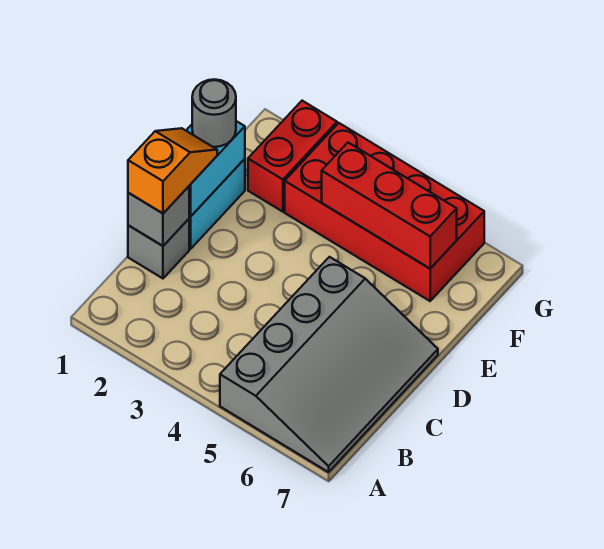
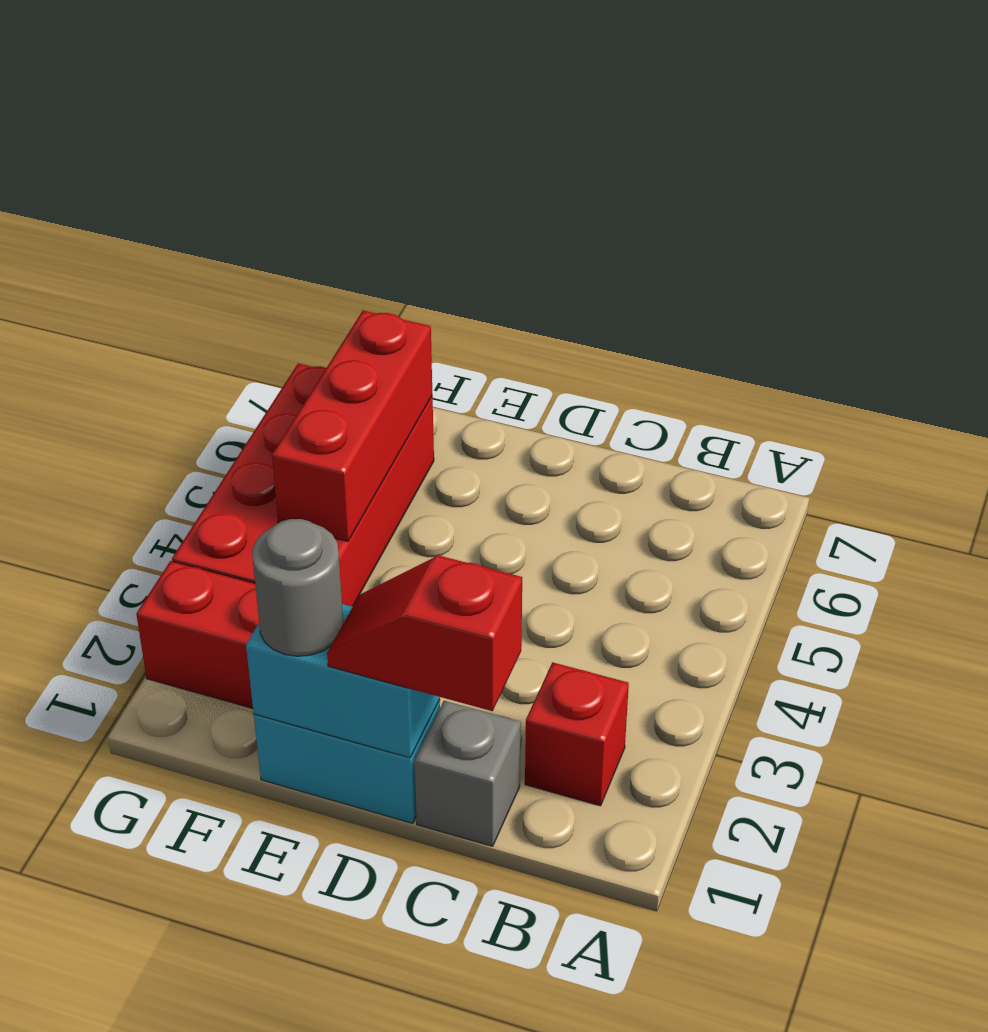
grey 3x4 slope [220,257,438,472] -> none
none -> red 1x1 brick [525,662,629,806]
grey 1x1 brick [128,186,189,246] -> none
orange 1x2 slope [128,128,217,213] -> red 1x2 slope [327,555,522,711]

